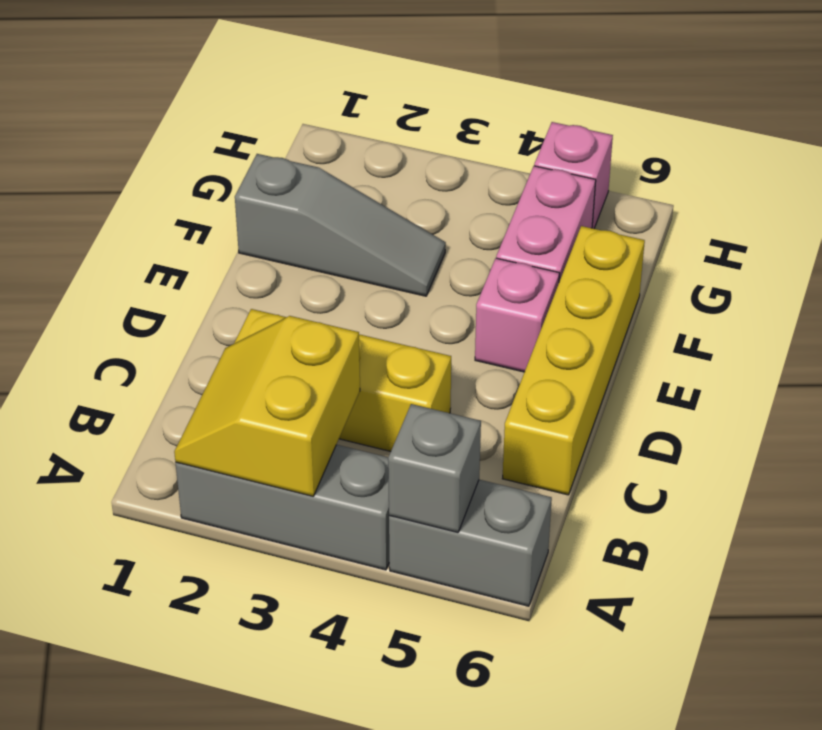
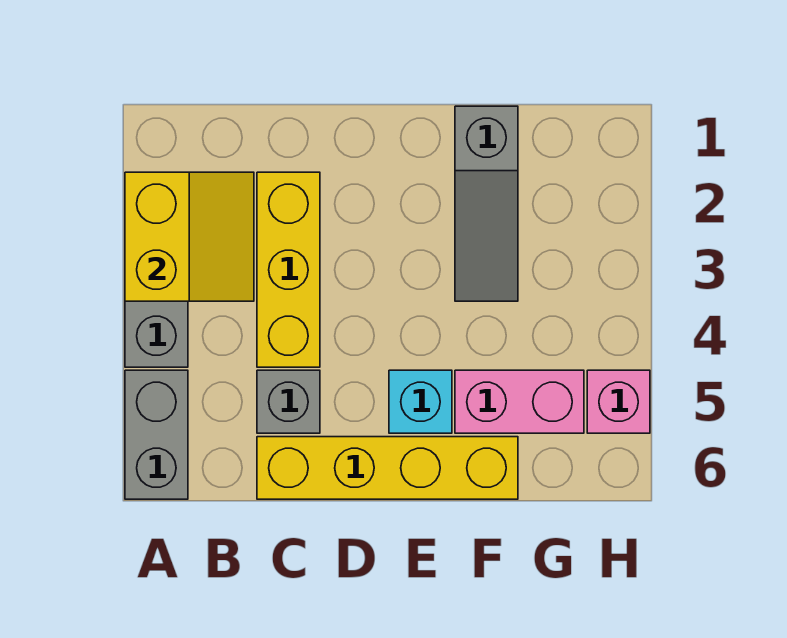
yellow 2x2 slope [174,316,360,496] -> yellow 2x2 slope turned to [125,172,254,301]
grey 1x1 brick [388,404,481,533] -> grey 1x1 brick moved to [257,370,320,433]
pink 1x1 brick [475,258,559,372] -> cyan 1x1 brick [389,370,452,433]

